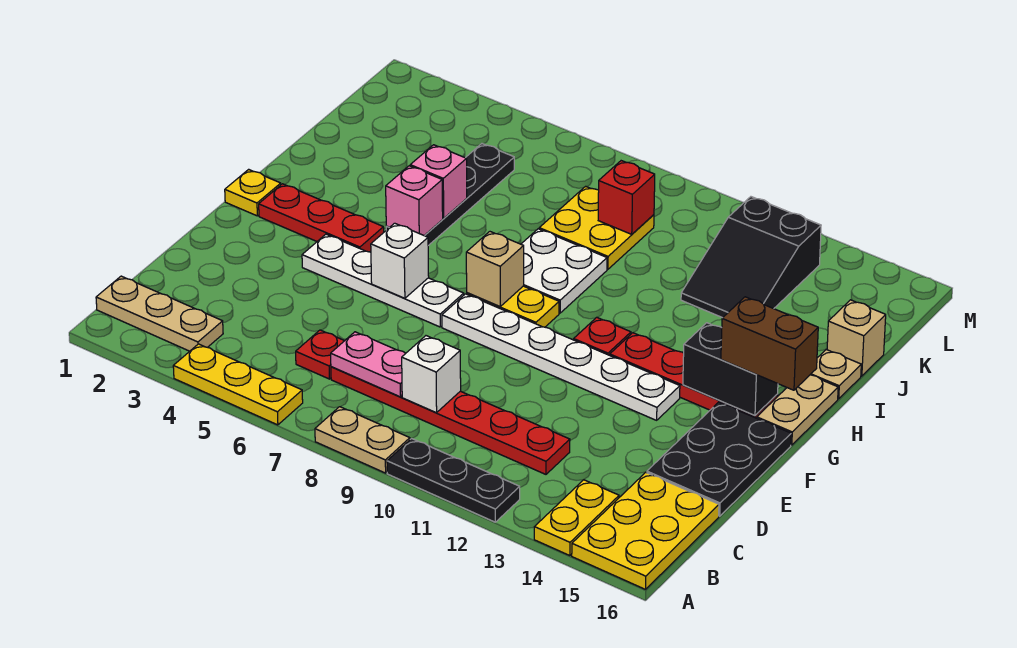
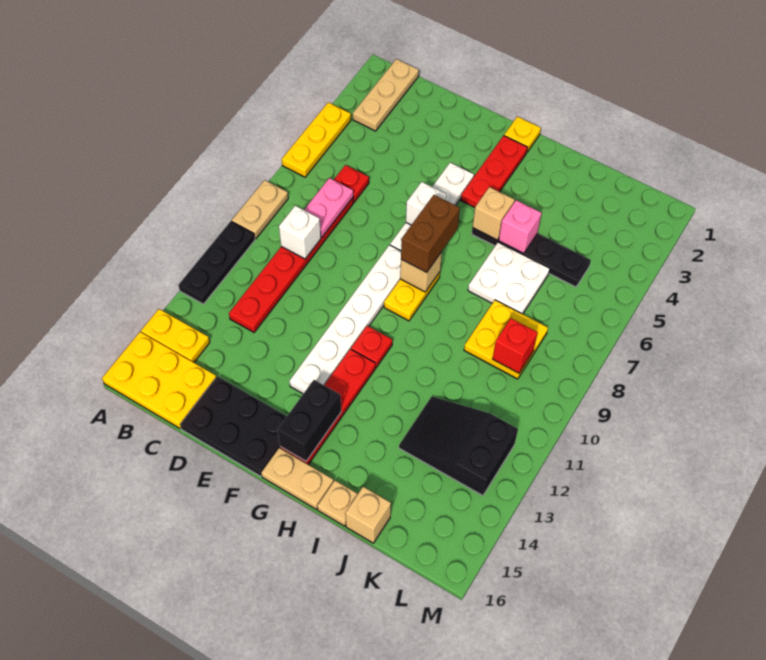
brown 1x2 brick [721,297,818,390] -> brown 1x2 brick moved to [401,195,460,272]
pink 1x1 brick [386,166,443,236] -> tan 1x1 brick [473,187,515,240]
white 2x2 plate [521,229,607,313] -> white 2x2 plate moved to [468,242,550,314]

